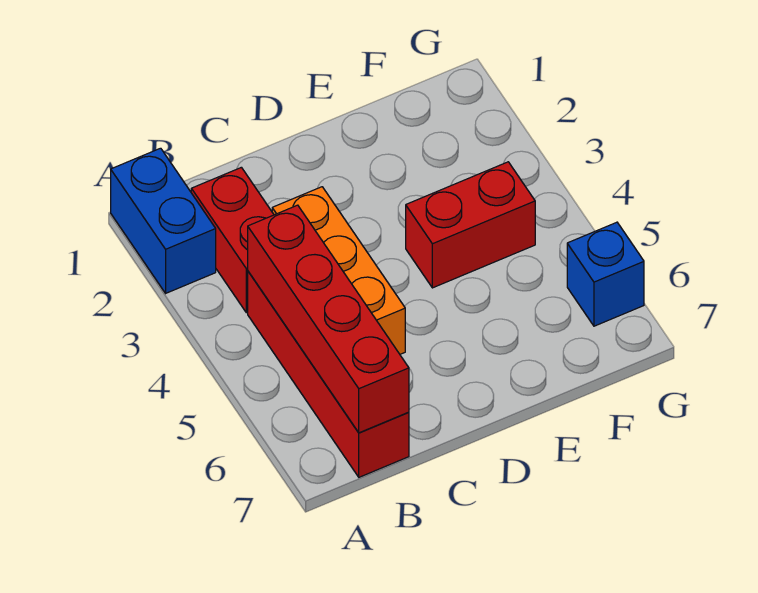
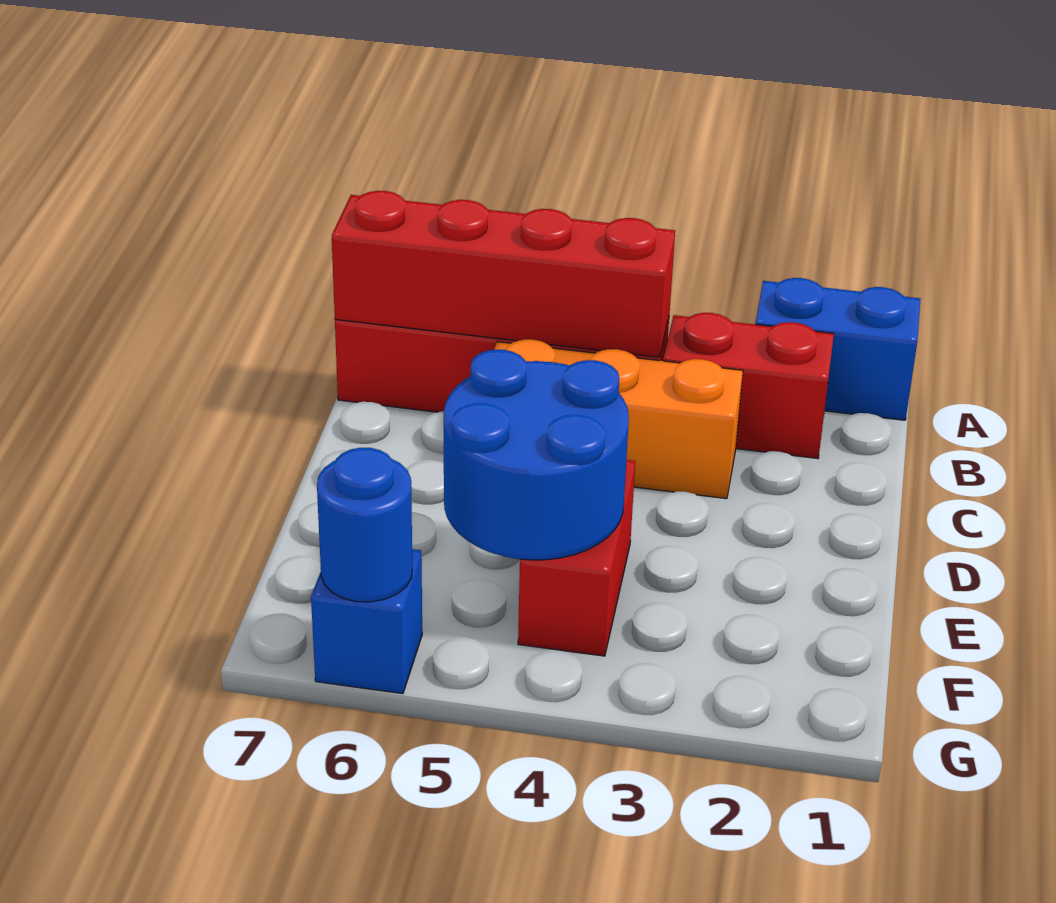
none -> blue 2x2 round brick [444,350,629,560]
none -> blue 1x1 round brick [317,448,412,602]

